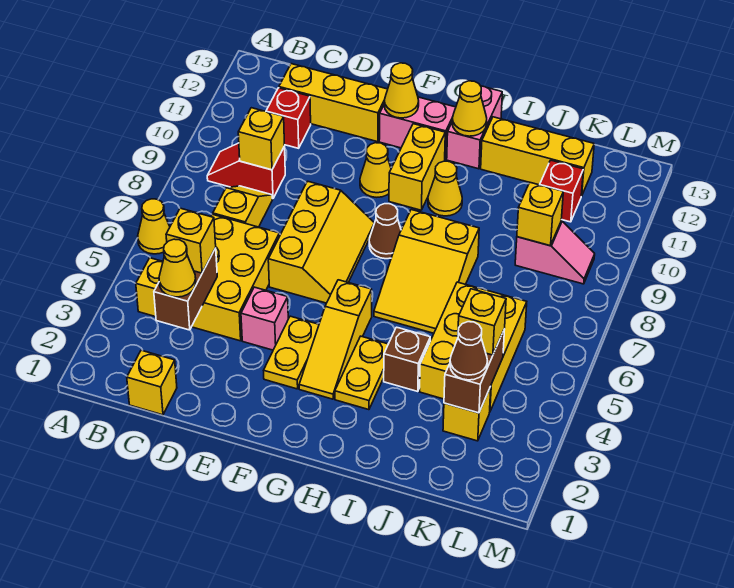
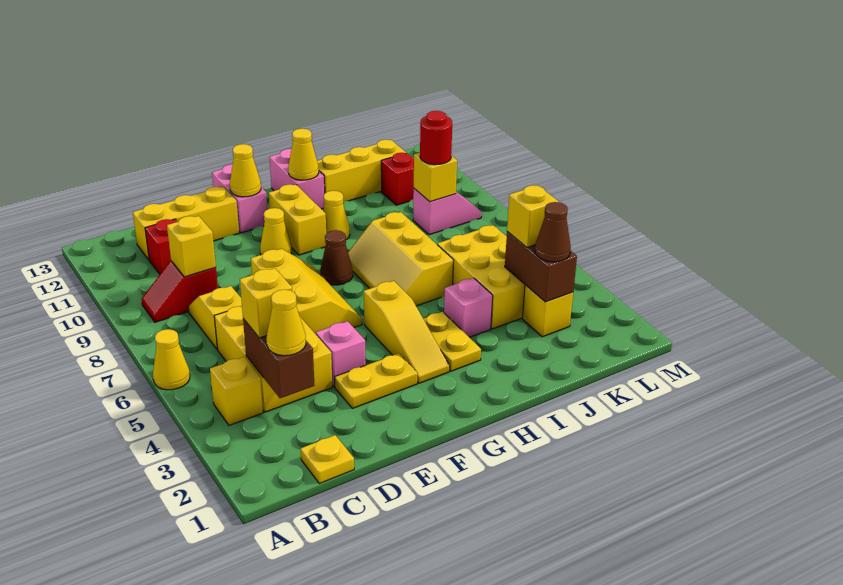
yellow 1x1 brick [127,350,177,415] -> yellow 1x1 plate [301,435,354,484]
yellow 1x2 plate [264,316,319,389] -> yellow 1x2 plate turned to [335,353,418,408]
pink 1x2 brick [379,97,456,159] -> pink 1x2 brick turned to [212,164,267,233]
yellow 2x3 slope [374,210,479,333] -> yellow 2x3 slope turned to [348,212,454,306]
brown 1x1 brick [384,327,430,392] -> pink 1x1 brick [444,278,493,337]
none -> red 1x1 round brick [420,111,452,165]

